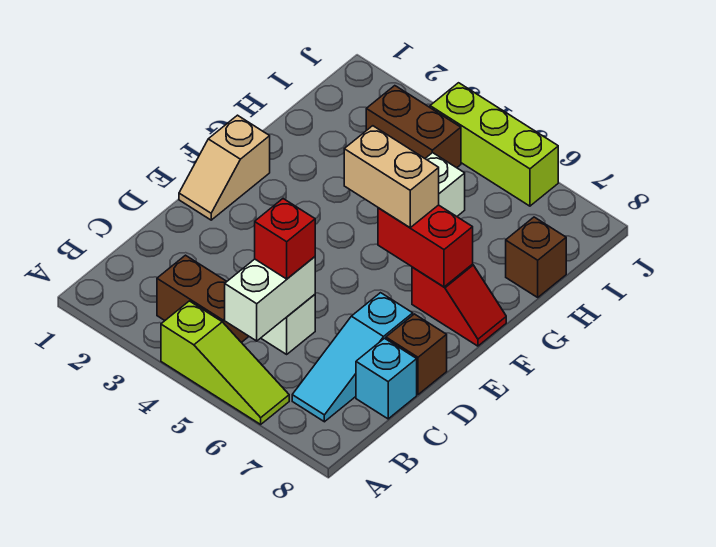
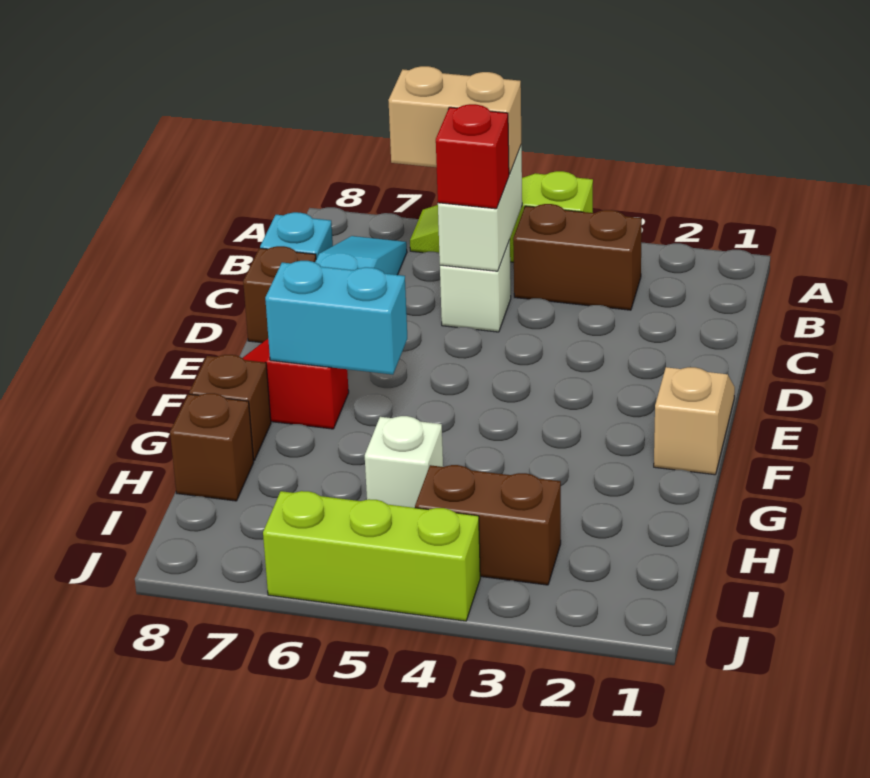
tan 1x2 brick [344,126,439,228] -> tan 1x2 brick moved to [388,66,521,175]
red 1x2 brick [378,205,473,287] -> cyan 1x2 brick [265,261,407,375]
none -> brown 1x1 brick [189,355,271,460]

